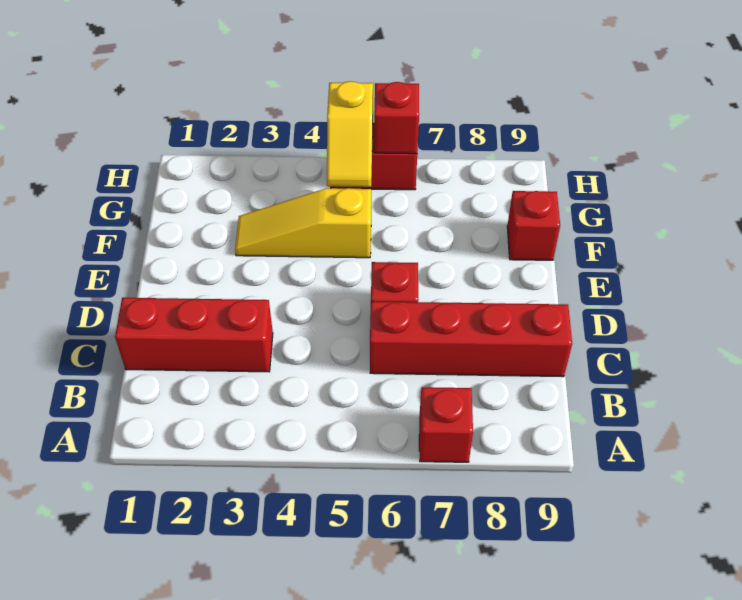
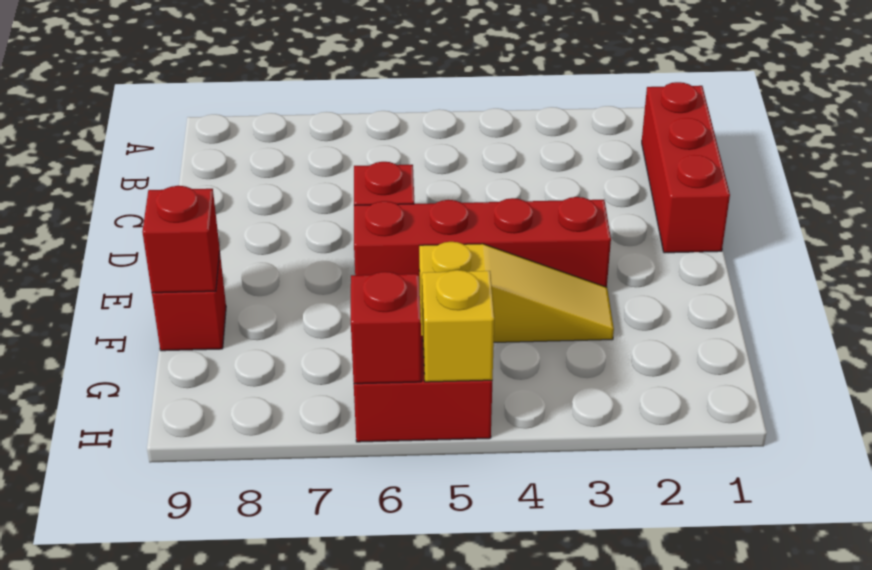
red 1x1 brick [419,387,473,462] -> red 1x1 brick moved to [142,186,220,293]
red 1x3 brick [115,298,273,372] -> red 1x3 brick turned to [642,82,730,253]
red 1x4 brick [370,301,572,377] -> red 1x4 brick moved to [354,197,611,287]

